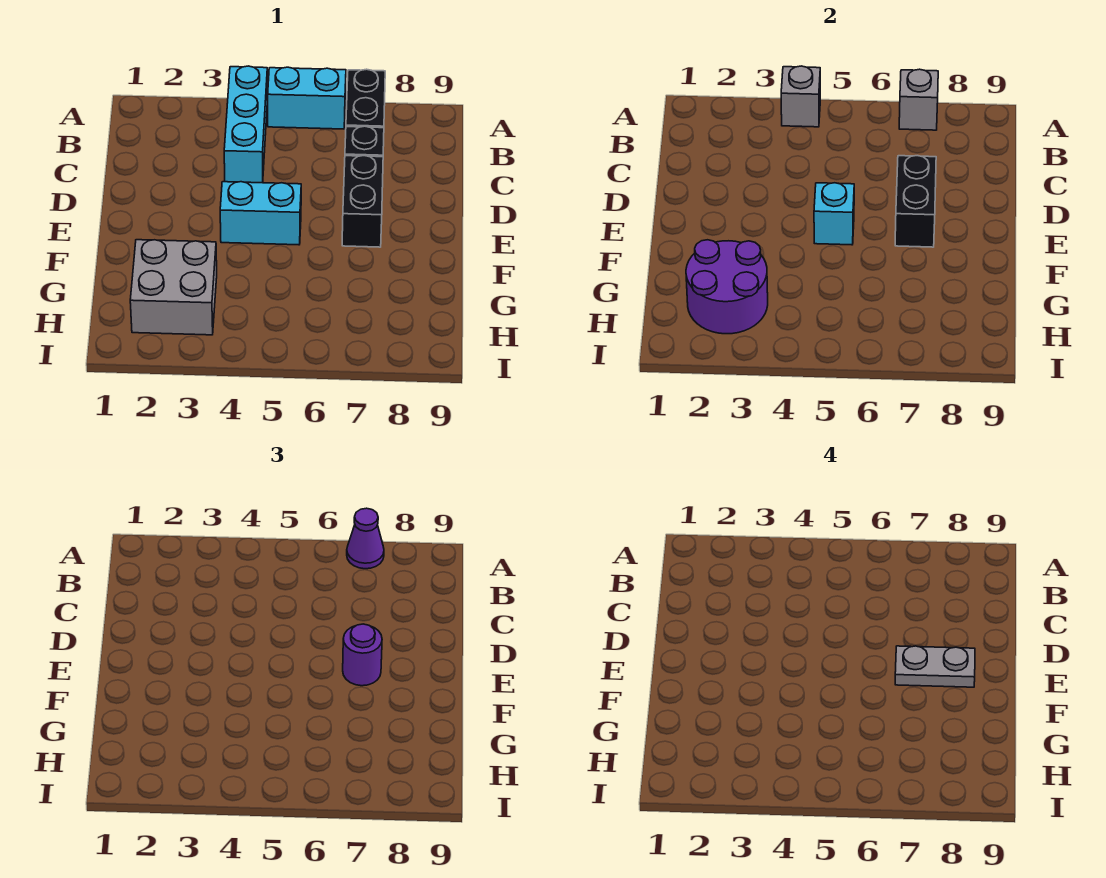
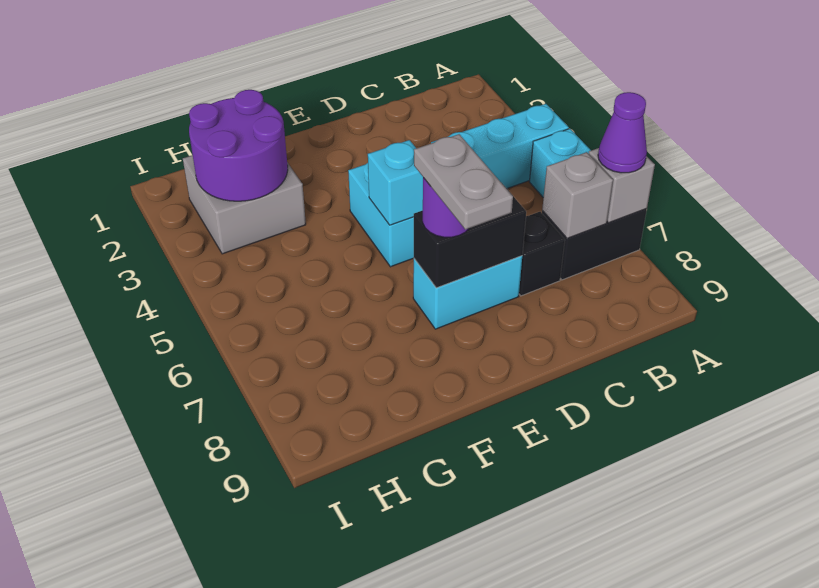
grey 1x1 brick [781,66,820,127] -> grey 1x1 brick moved to [542,152,613,239]
black 1x2 brick [342,156,383,247] -> cyan 1x2 brick [413,256,522,329]

